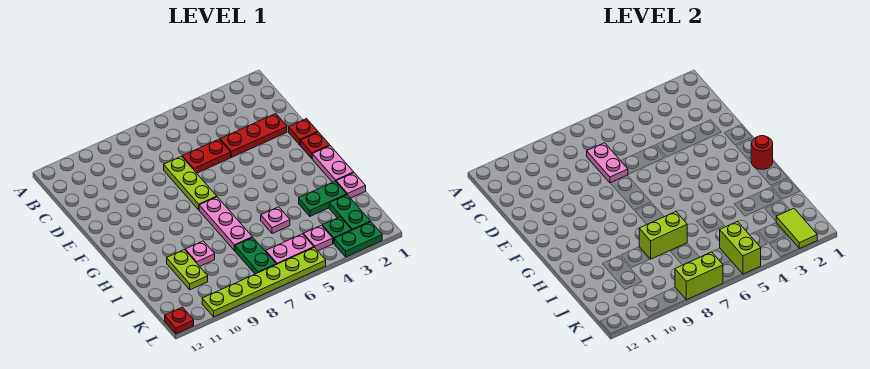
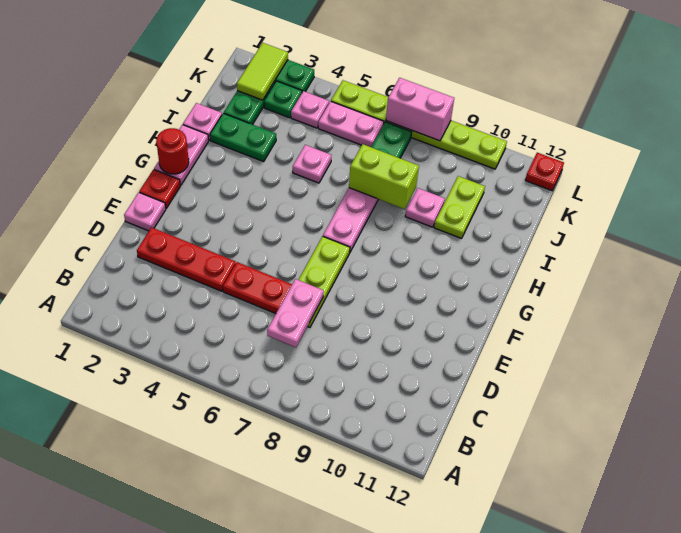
red 1x1 plate [289,119,318,145] -> pink 1x1 plate [124,192,166,231]
lime 1x2 brick [720,221,761,274] -> none
lime 1x2 brick [675,252,723,300] -> pink 1x2 brick [386,78,454,141]

